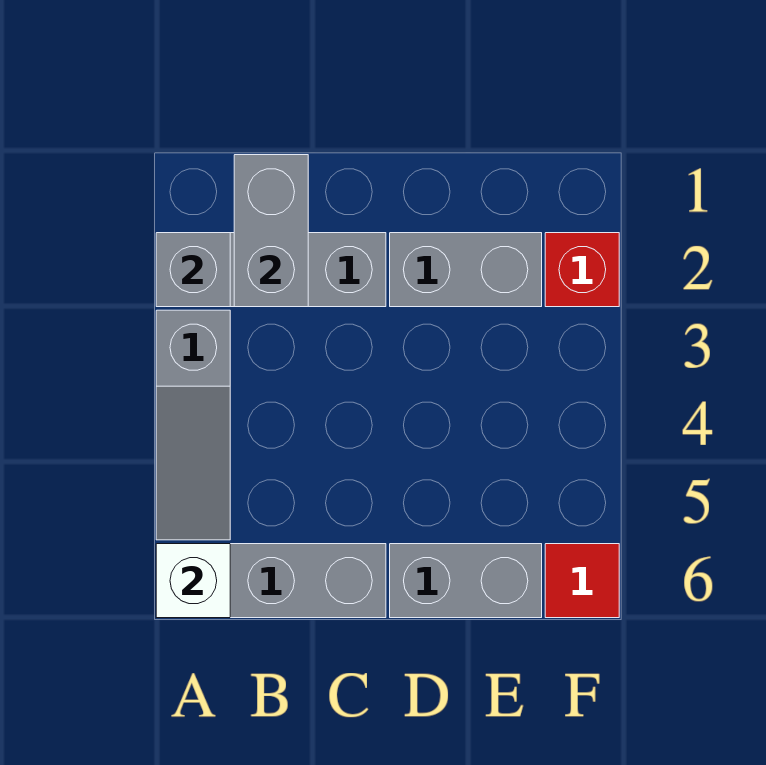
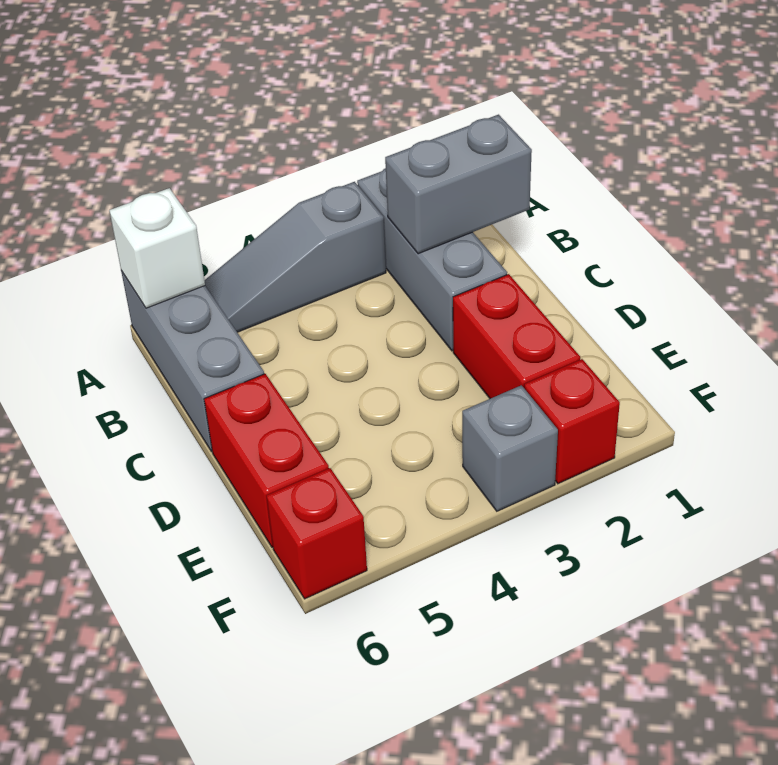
grey 1x1 brick [156,233,230,307] -> grey 1x1 brick moved to [462,385,558,511]
grey 1x2 brick [390,233,542,307] -> red 1x2 brick [453,274,580,399]
grey 1x2 brick [390,544,542,618] -> red 1x2 brick [204,374,329,547]
red 1x1 tile [545,544,619,618] -> red 1x1 brick [267,468,367,599]

